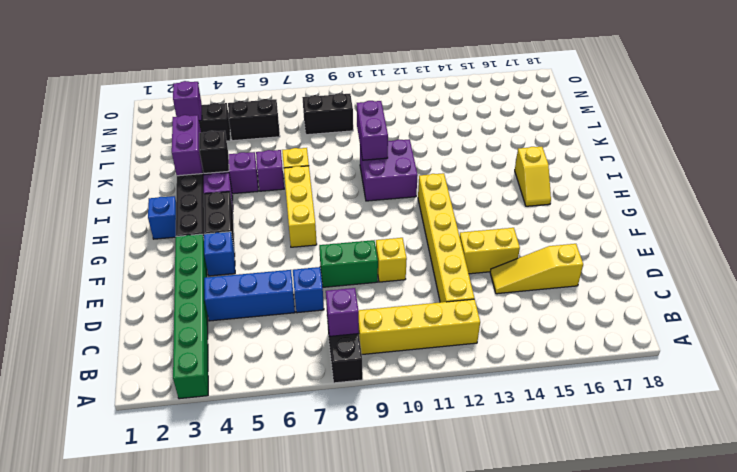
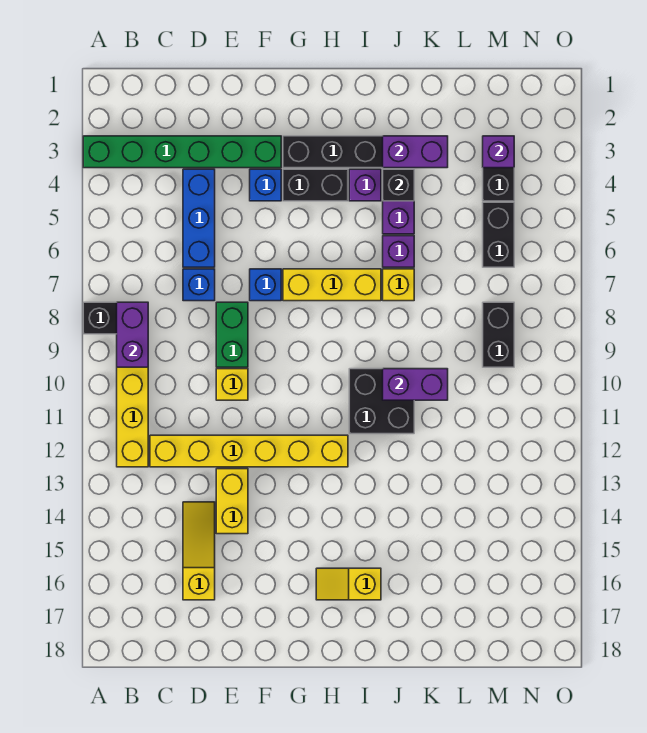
purple 1x1 brick [326,288,359,336] -> purple 1x2 brick [117,302,148,367]
blue 1x1 brick [148,196,176,239] -> blue 1x1 brick moved to [250,269,281,301]
purple 2x2 brick [360,139,418,201] -> black 2x2 brick [349,369,414,434]

